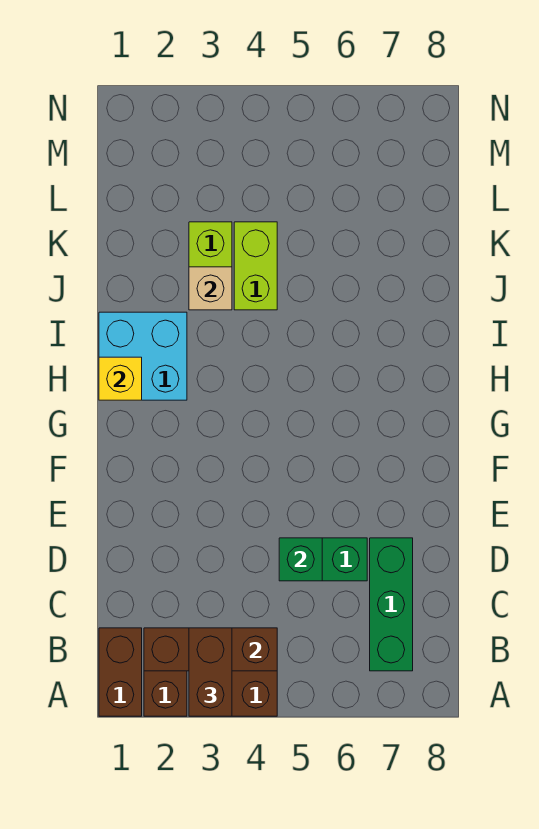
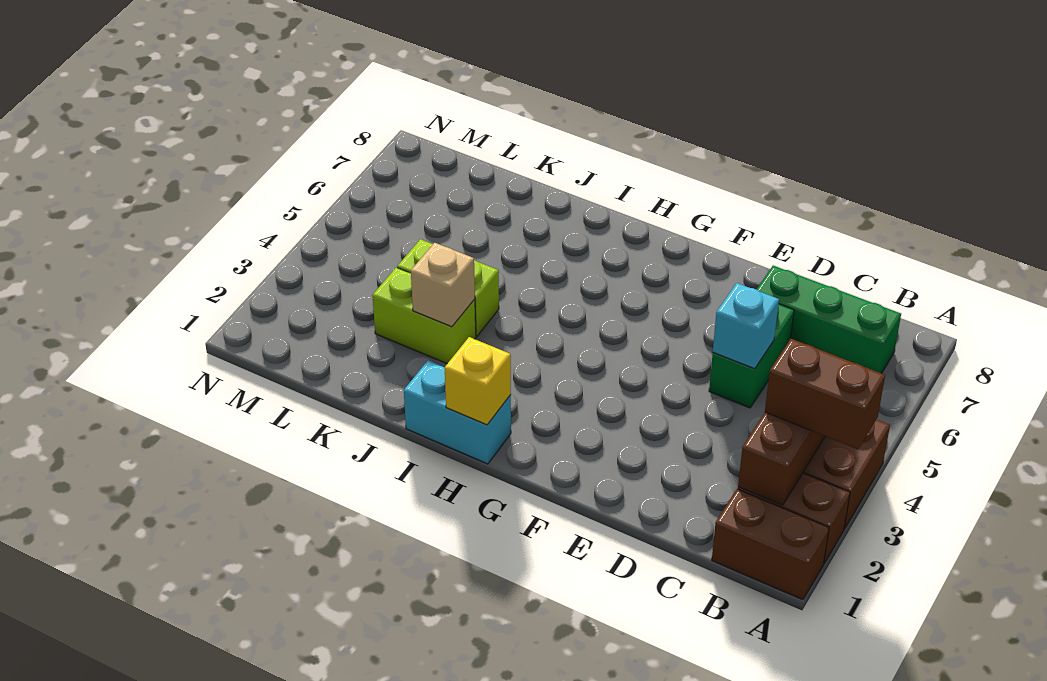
green 1x1 brick [279,538,322,581] -> cyan 1x1 brick [713,283,779,369]
cyan 2x2 brick [99,312,187,400] -> cyan 1x2 brick [404,360,511,464]

